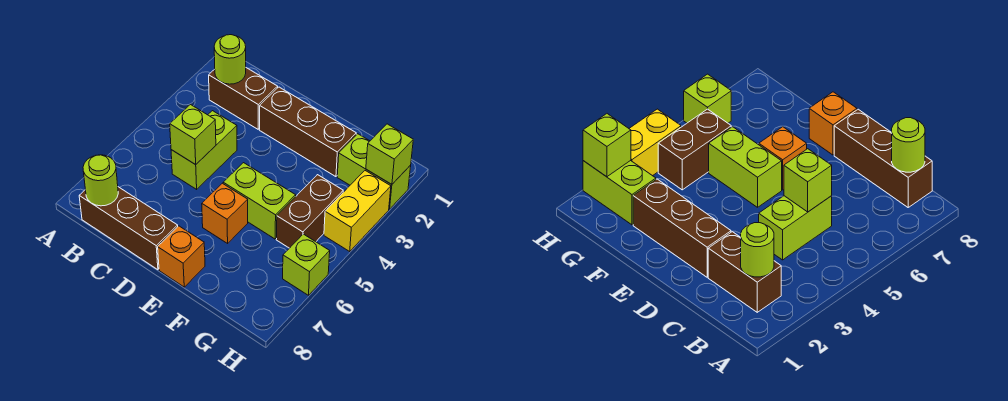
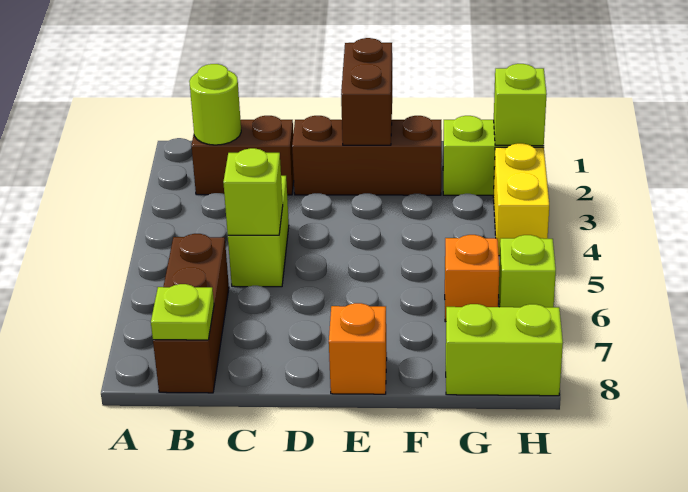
brown 1x3 brick [79,187,178,270] -> brown 1x3 brick turned to [153,234,229,393]
lime 1x1 round brick [83,155,118,206] -> lime 1x1 plate [151,284,214,340]
lime 1x2 brick [223,163,296,239] -> lime 1x2 brick moved to [446,304,563,396]
orange 1x1 brick [202,183,248,243] -> orange 1x1 brick moved to [445,235,499,322]
brown 1x2 brick [276,175,343,248] -> brown 1x2 brick moved to [341,38,392,145]

